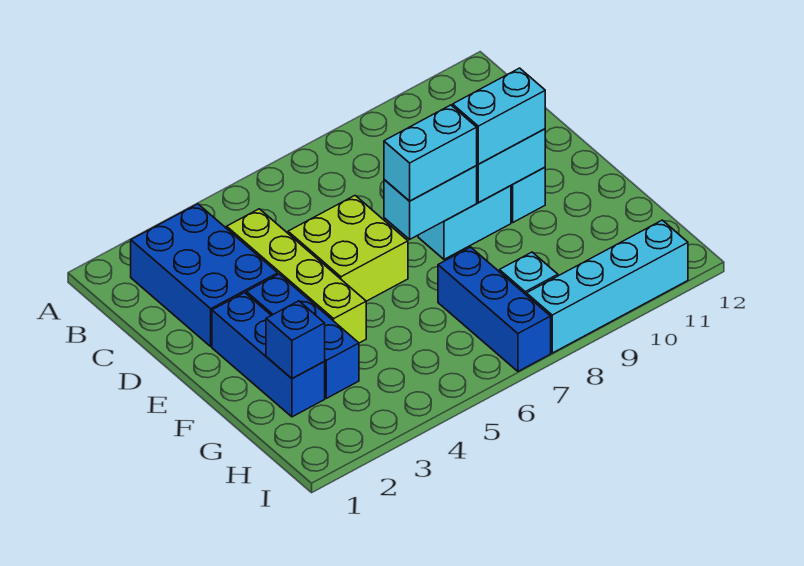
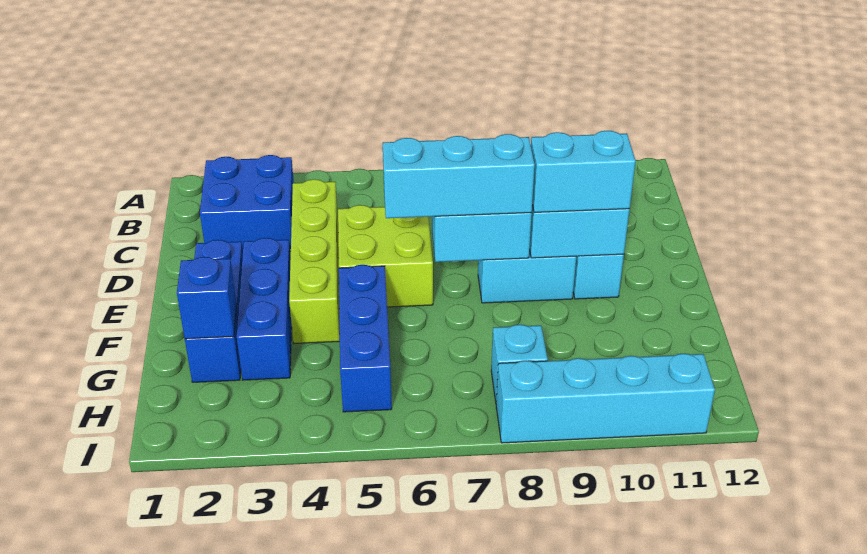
blue 2x3 brick [131,204,278,346] -> blue 2x2 brick [200,155,294,251]
cyan 1x2 brick [384,105,477,201] -> cyan 1x3 brick [383,134,535,218]
blue 1x3 brick [438,247,551,371] -> blue 1x3 brick moved to [339,265,392,412]

